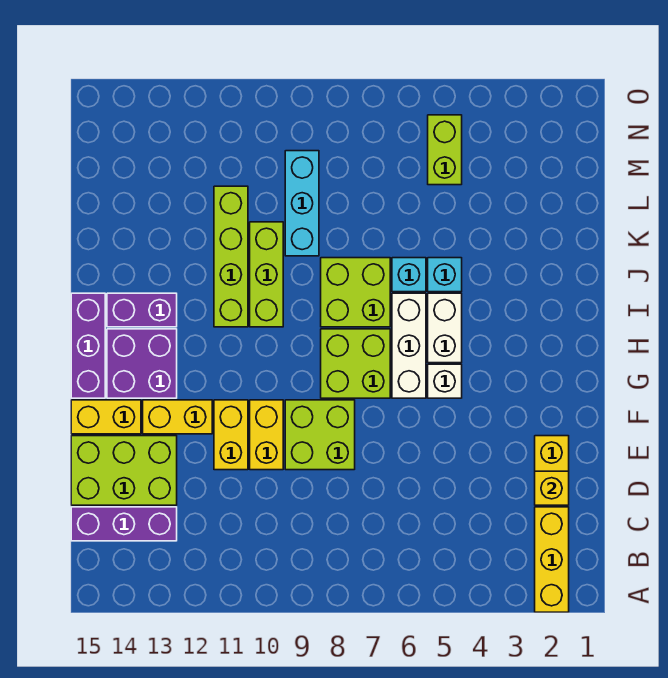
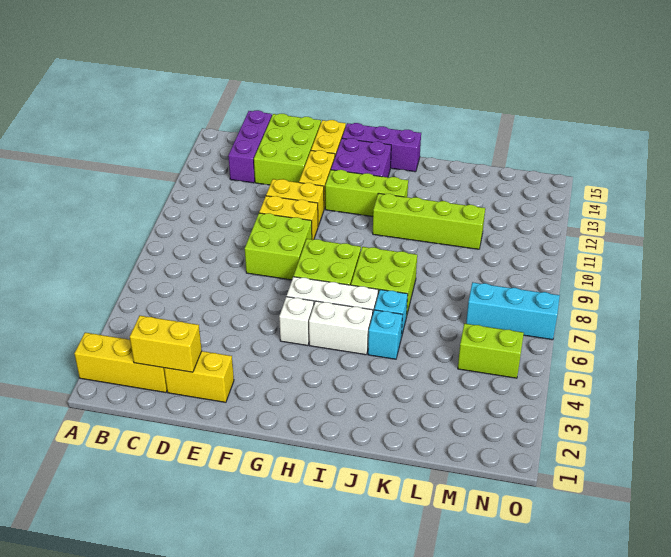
yellow 1x1 brick [535,471,569,505] -> yellow 1x2 brick [130,316,202,372]
lime 1x3 brick [250,222,283,327] -> lime 1x3 brick moved to [325,170,408,216]
purple 1x2 brick [107,293,177,327] -> none
cyan 1x3 brick [285,151,319,256] -> cyan 1x3 brick moved to [466,282,560,340]

